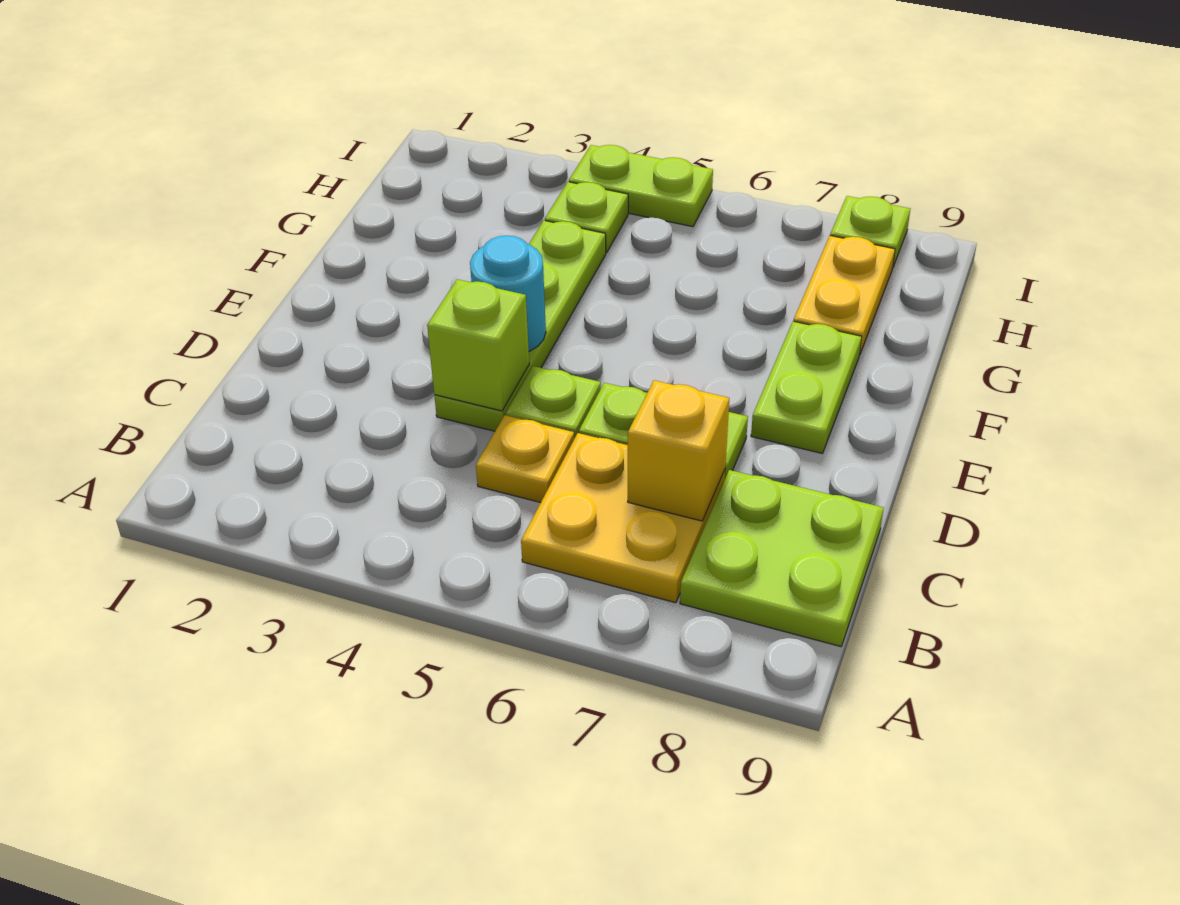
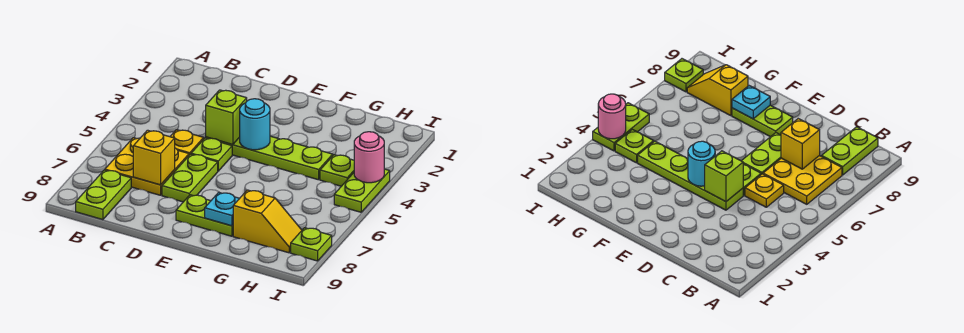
lime 2x2 plate [680,470,884,647] -> lime 1x2 plate [76,170,131,220]
none -> cyan 1x1 plate [205,192,240,226]
yellow 1x2 plate [794,236,895,355] -> yellow 1x2 slope [233,190,302,253]
none -> pink 1x1 round brick [354,132,384,183]

